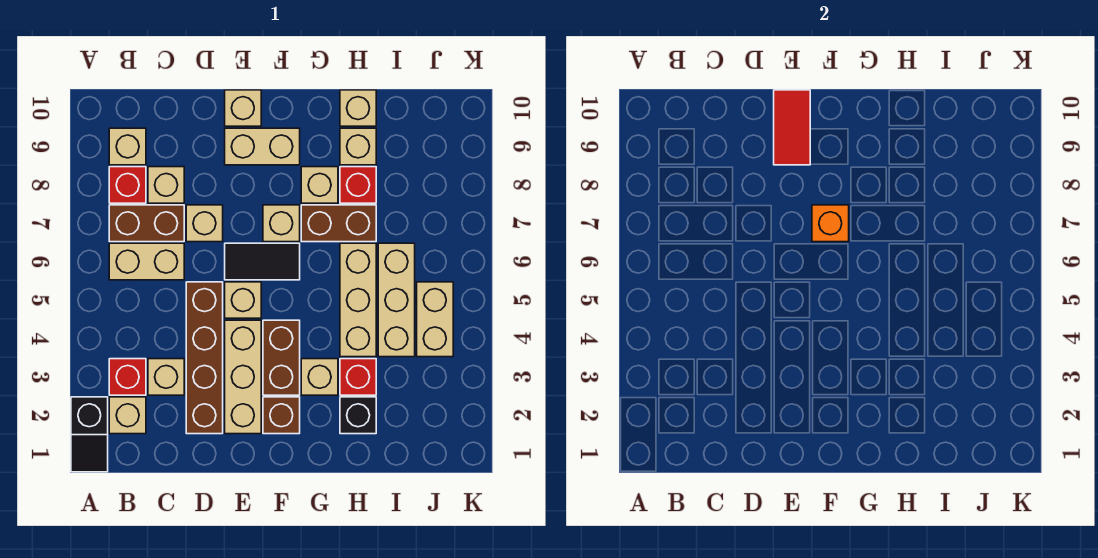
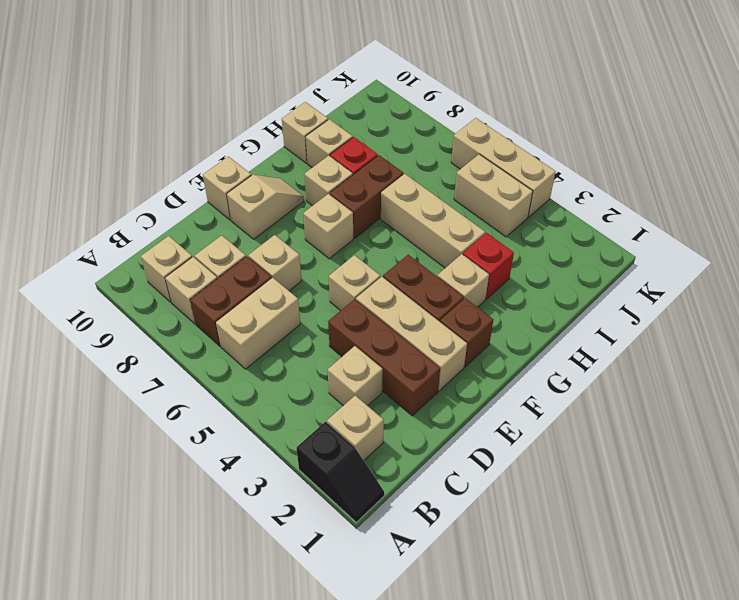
red 1x1 brick [109,359,146,395] -> none
red 1x1 brick [109,167,146,203] -> tan 1x1 brick [165,257,217,324]
brown 1x4 brick [186,282,223,434] -> brown 1x3 brick [328,299,440,416]
black 1x2 tile [225,243,300,280] -> none
tan 1x2 brick [225,128,300,165] -> tan 1x2 slope [227,175,304,239]
red 1x2 tile [774,90,810,165] -> none
orange 1x1 brick [812,205,849,242] -> none
black 1x1 brick [340,397,376,434] -> none
tan 1x3 brick [378,243,415,357] -> tan 1x3 brick moved to [451,118,556,217]

